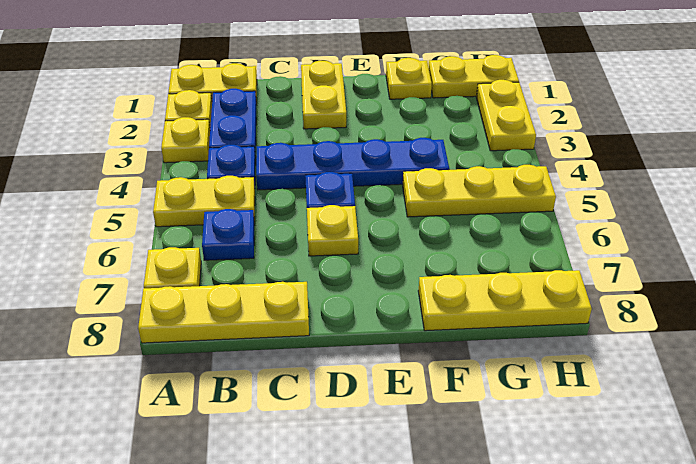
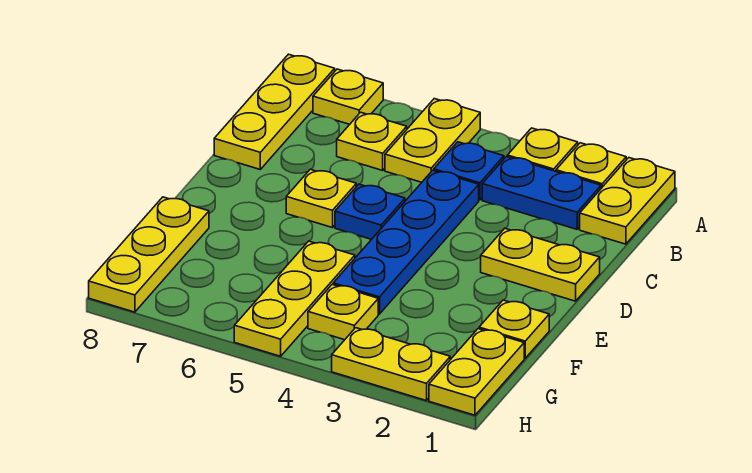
blue 1x1 plate [202,209,255,260] -> yellow 1x1 plate [337,112,407,170]
none -> yellow 1x1 plate [308,284,378,340]

